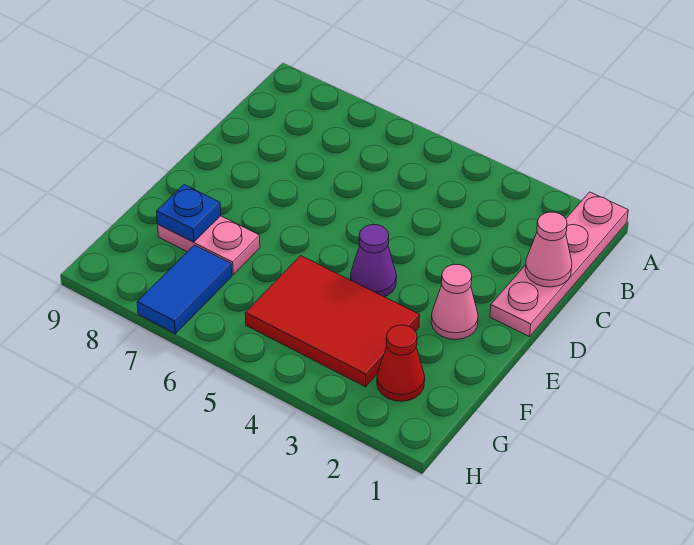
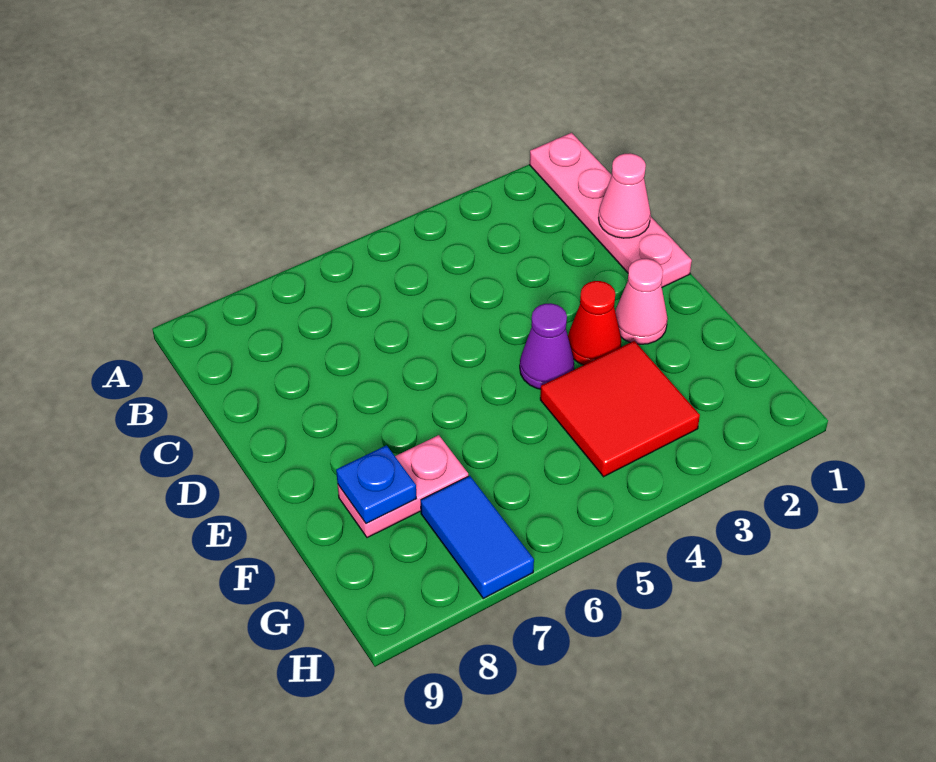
red 2x3 tile [245,256,420,387] -> red 2x2 tile [540,341,700,477]
red 1x1 cone [377,325,425,401] -> red 1x1 cone moved to [568,281,621,365]

